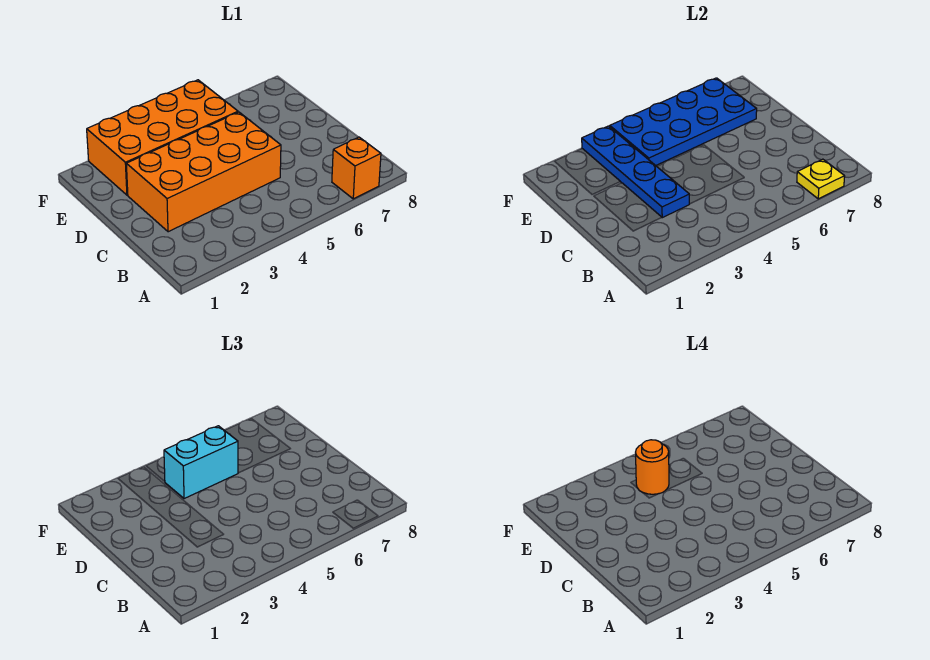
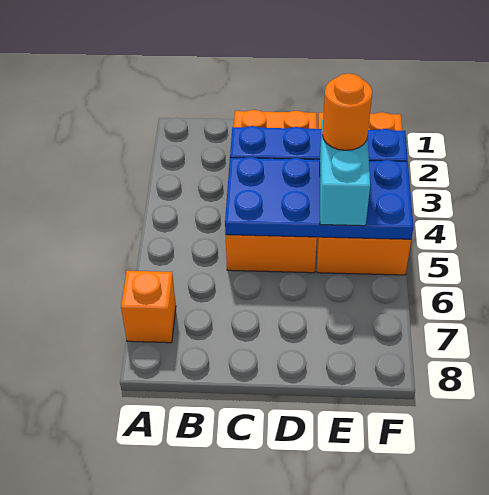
yellow 1x1 plate [797,159,845,199] -> none
blue 2x4 plate [610,78,757,166] -> blue 2x4 plate turned to [225,157,413,239]

